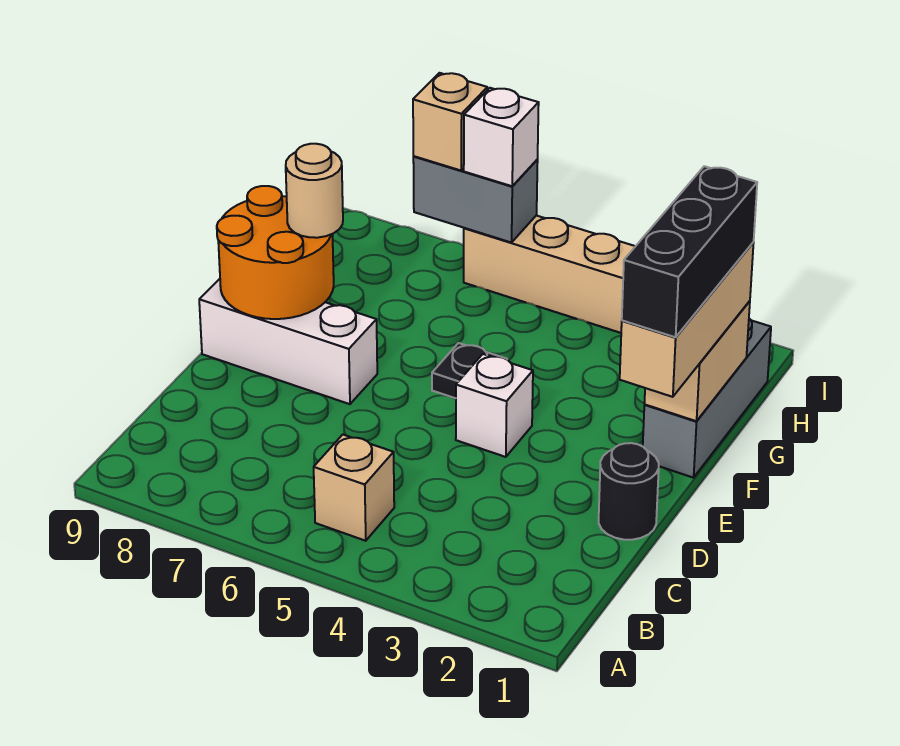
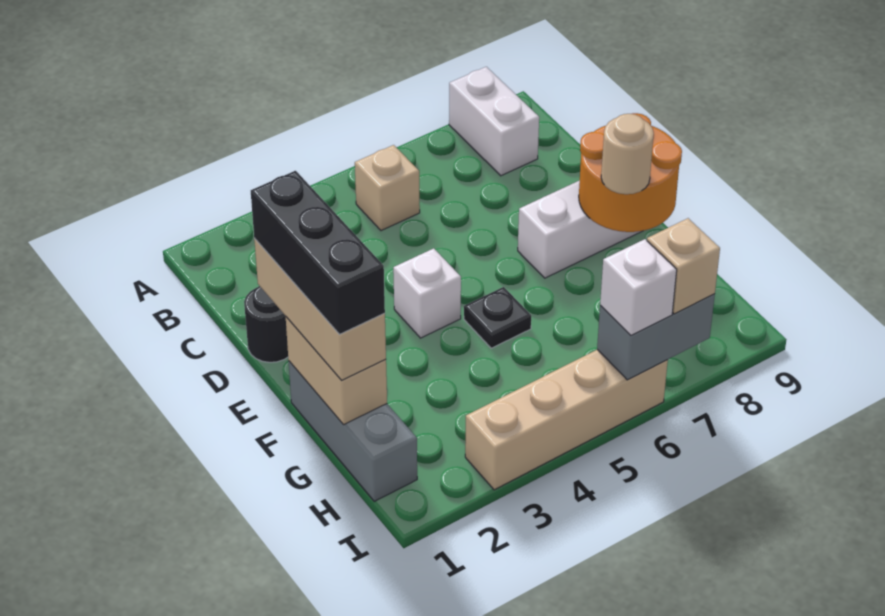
none -> white 1x2 brick [449,67,539,176]

